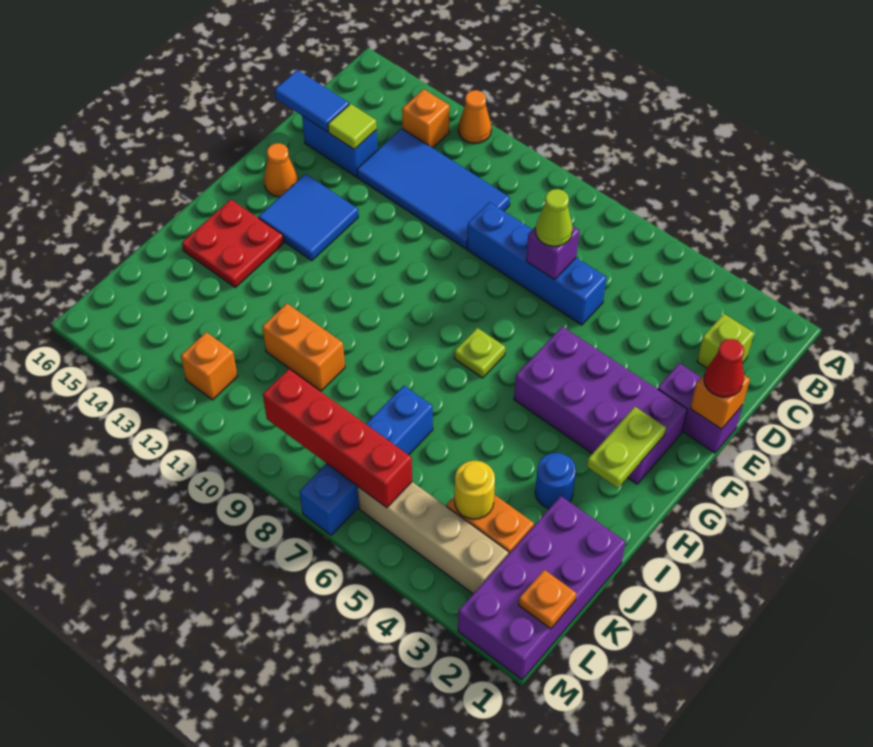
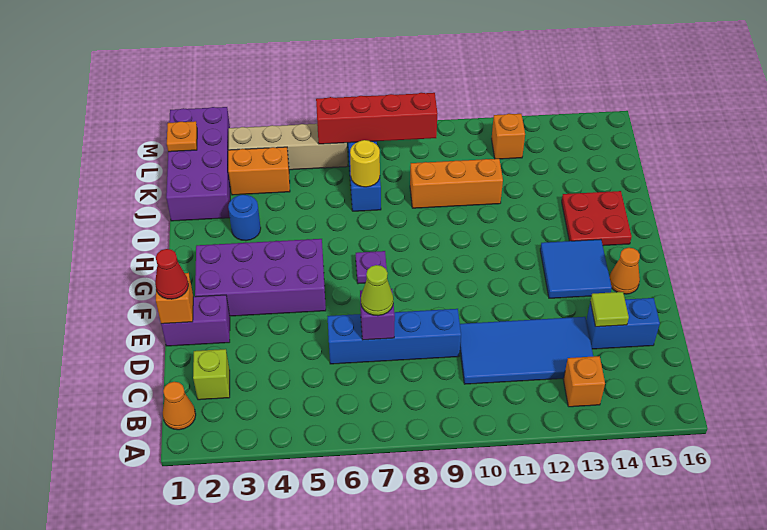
orange 1x1 cone [458,90,491,143] -> orange 1x1 cone moved to [163,382,196,430]
blue 1x2 tile [275,70,349,132] -> none
lime 1x2 plate [587,407,666,488] -> none
lime 1x1 plate [454,328,505,378] -> purple 1x1 plate [356,251,387,284]
orange 1x2 brick [262,303,345,391] -> orange 1x3 brick [410,159,503,208]
yellow 1x1 round brick [455,461,495,519] -> yellow 1x1 round brick moved to [350,140,380,187]

